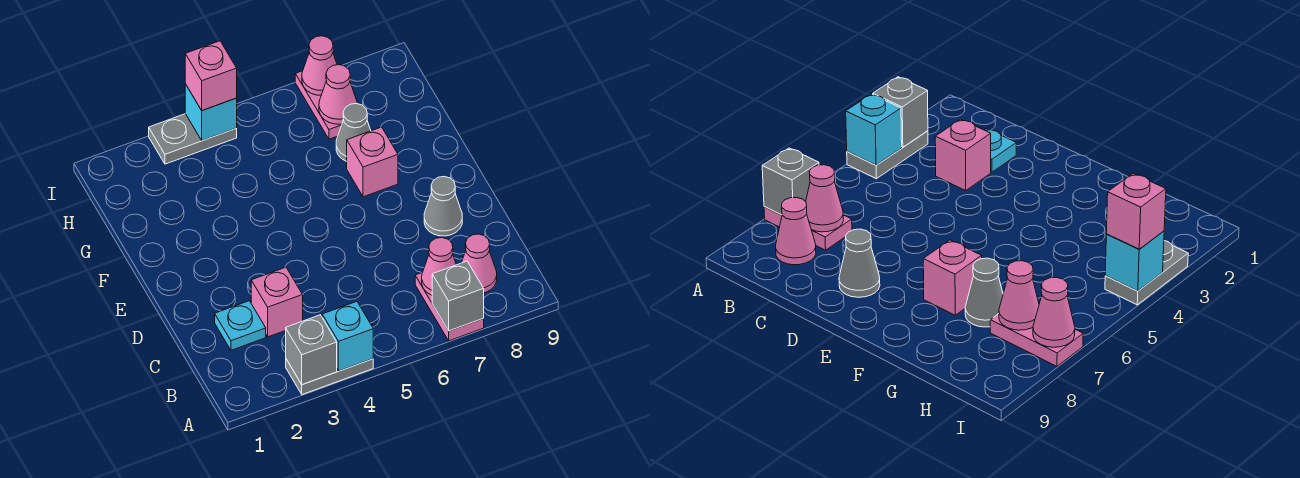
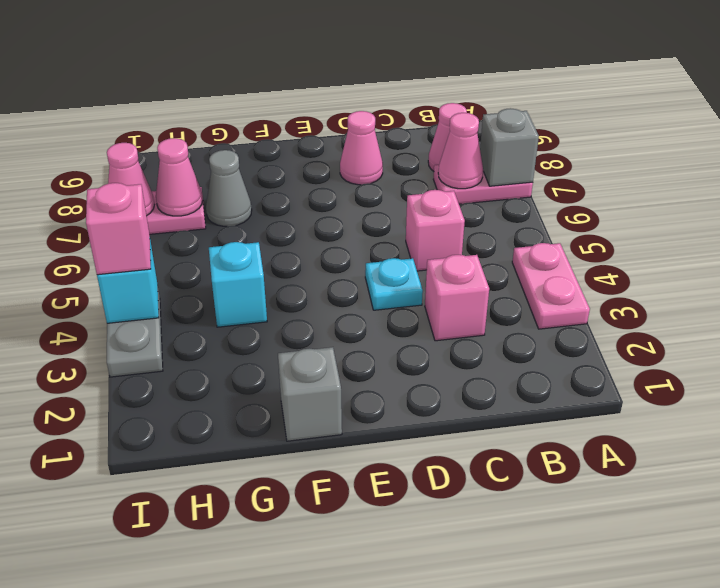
grey 1x2 plate [286,359,373,394] -> pink 1x2 plate [512,243,590,329]
grey 1x1 brick [286,315,337,385] -> grey 1x1 brick moved to [278,347,342,441]
cyan 1x1 brick [322,302,373,371] -> cyan 1x1 brick moved to [209,242,267,327]
cyan 1x1 plate [215,301,266,350] -> cyan 1x1 plate moved to [365,258,423,310]
grey 1x1 cone [424,176,462,236] -> pink 1x1 cone [340,111,383,185]
pink 1x1 brick [347,127,398,197] -> pink 1x1 brick moved to [406,190,465,271]

